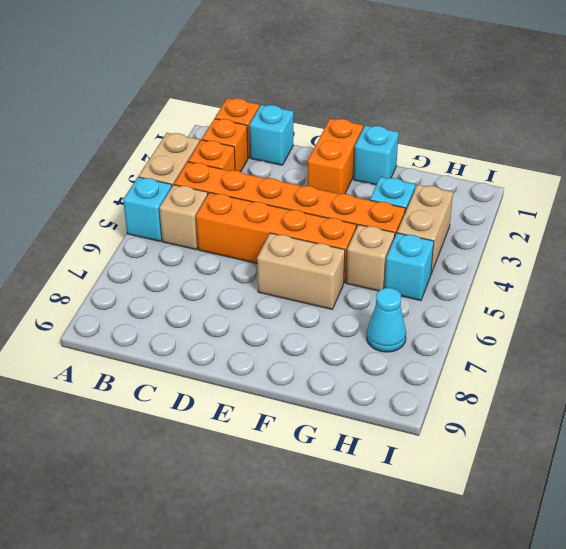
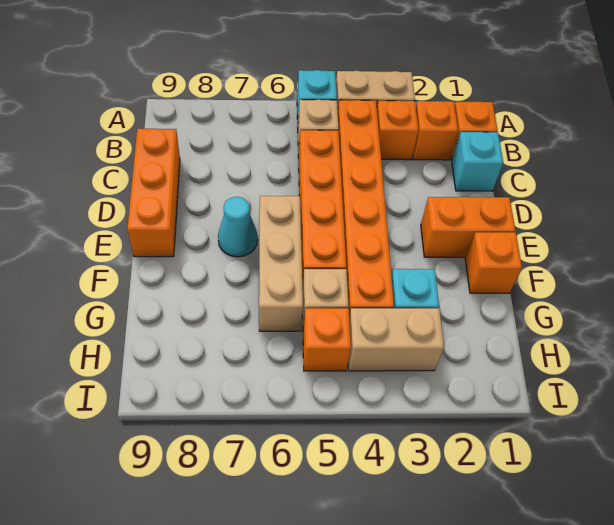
none -> orange 1x3 brick [127,129,180,257]
tan 1x2 brick [257,233,345,309] -> tan 1x3 brick [259,196,303,331]
cyan 1x1 brick [354,125,399,185] -> orange 1x1 brick [465,232,522,293]
cyan 1x1 brick [385,233,434,301] -> orange 1x1 brick [303,308,351,371]
cyan 1x1 cone [367,288,406,352] -> cyan 1x1 cone moved to [218,197,258,257]

